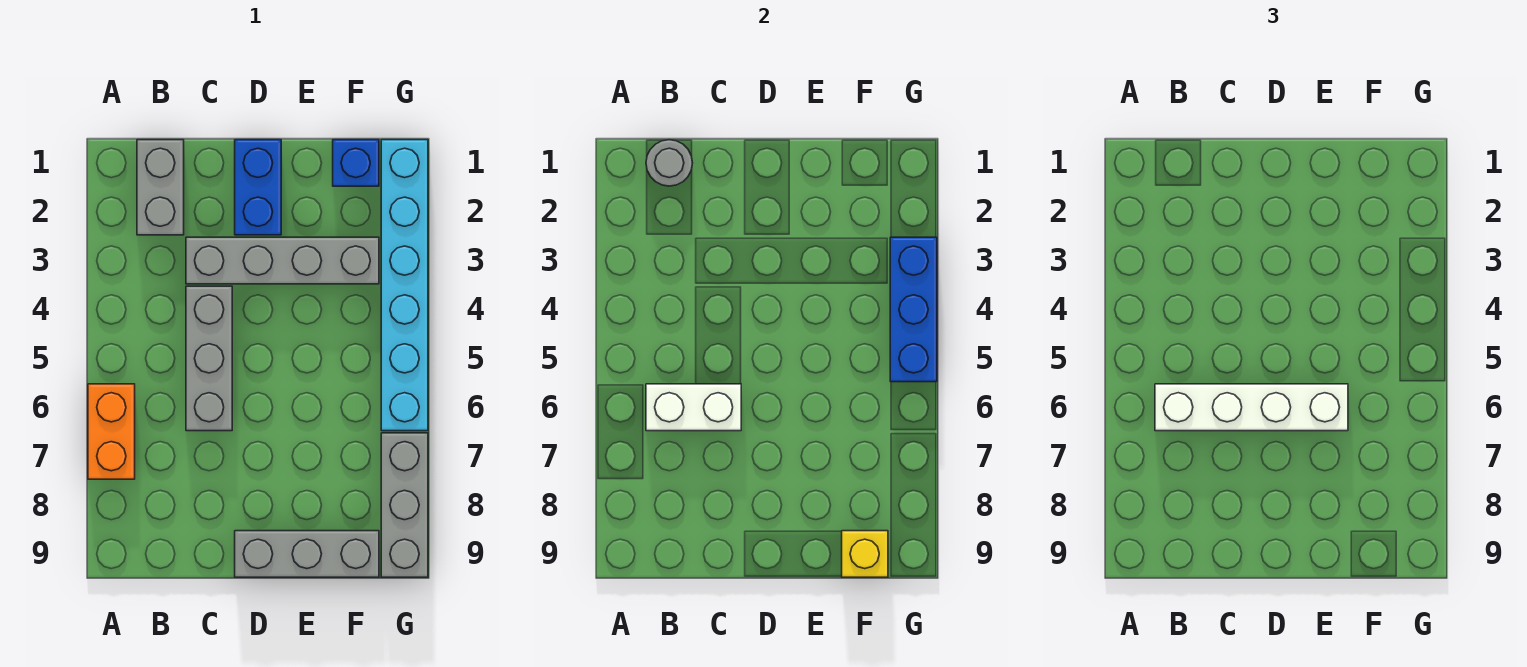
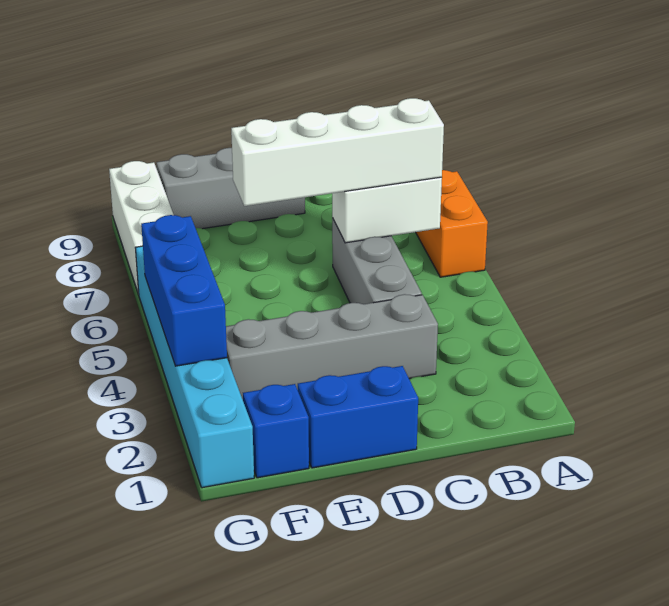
grey 1x2 brick [137,140,184,235] -> none
grey 1x1 round brick [646,140,692,186] -> none
blue 1x2 brick [235,140,281,235] -> blue 1x2 brick turned to [298,366,418,468]
yellow 1x1 brick [842,531,888,577] -> none
grey 1x3 brick [381,433,428,577] -> white 1x3 brick [109,161,174,295]

